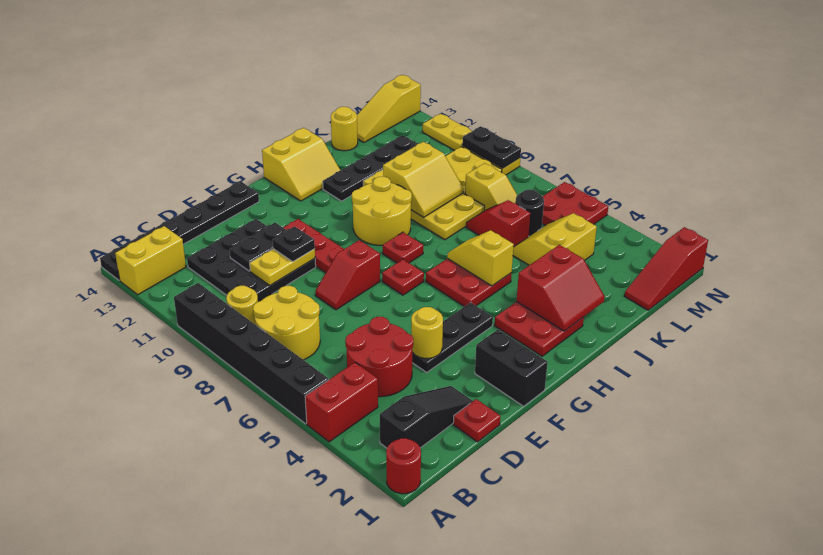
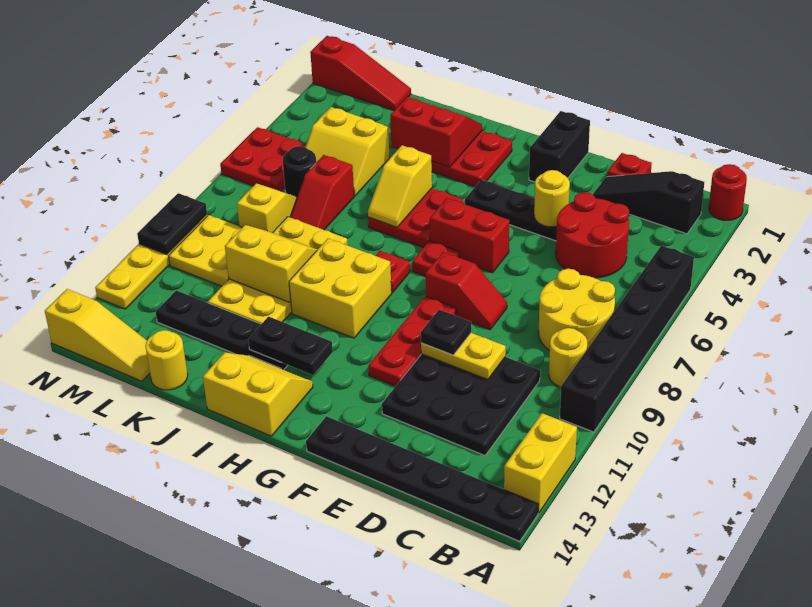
red 1x2 brick [305,362,378,442] -> red 1x2 brick moved to [430,198,509,273]
yellow 1x2 brick [115,226,186,295] -> yellow 1x2 brick turned to [504,413,577,513]
black 1x2 plate [230,223,286,271] -> black 1x2 plate moved to [248,317,333,375]
yellow 2x2 round brick [352,177,412,245] -> yellow 2x2 brick [289,238,392,338]

